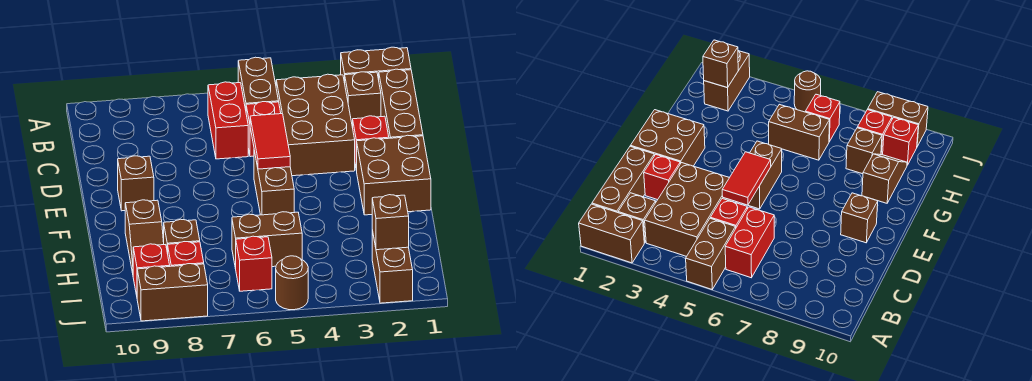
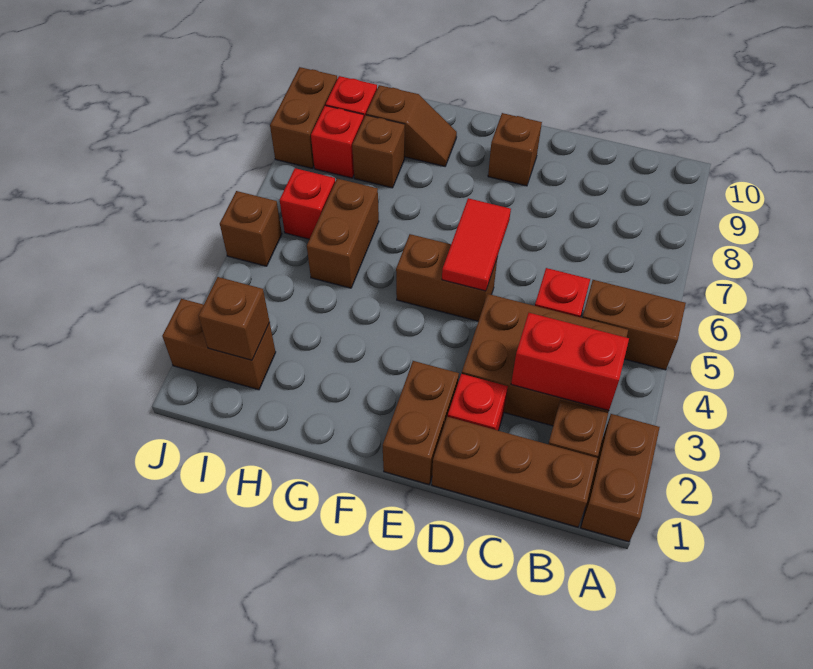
red 1x2 brick [208,82,248,159] -> red 1x2 brick moved to [511,313,629,411]
red 1x2 tile [250,114,290,169] -> red 1x2 tile turned to [442,198,511,291]
brown 2x2 brick [357,135,431,215] -> brown 1x2 brick [383,361,459,485]
brown 1x2 slope [125,200,164,273] -> brown 1x2 slope turned to [366,85,457,166]
brown 1x1 round brick [276,256,308,310] -> brown 1x1 brick [220,191,282,266]

